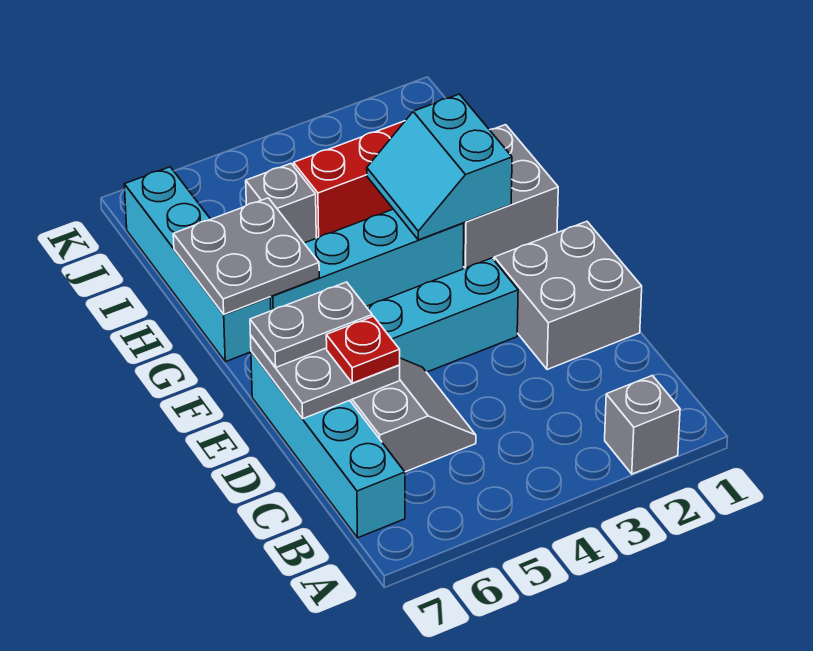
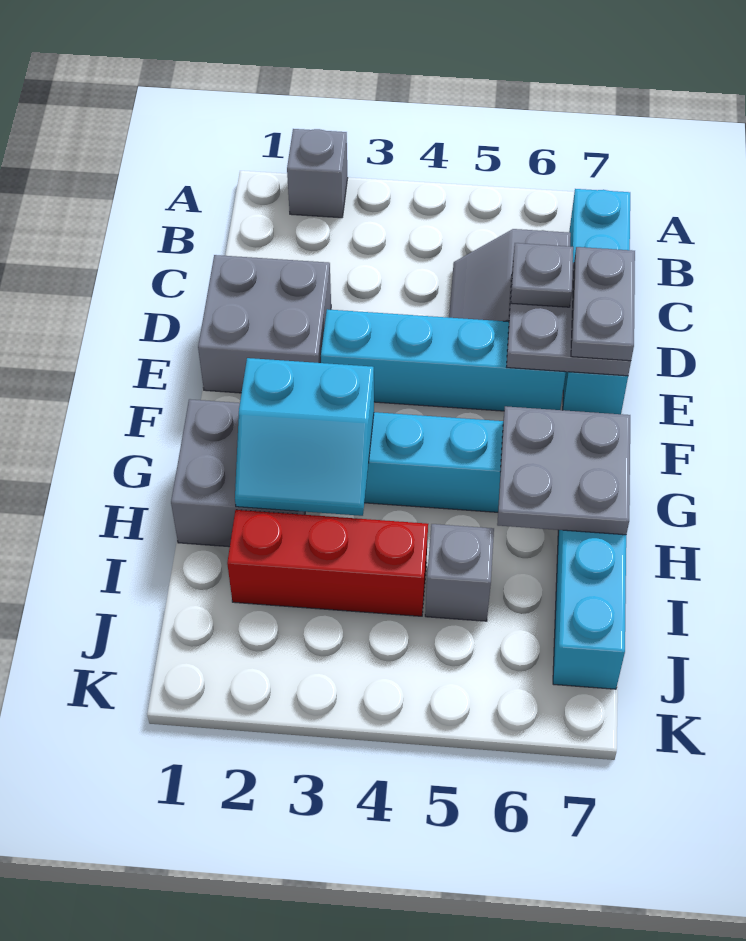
red 1x1 plate [326,316,400,383] -> grey 1x1 plate [511,243,573,307]
grey 1x2 plate [250,282,372,367] -> grey 1x2 plate turned to [571,247,635,361]
cyan 2x2 slope [367,94,512,240] -> cyan 2x2 slope turned to [235,358,374,516]

